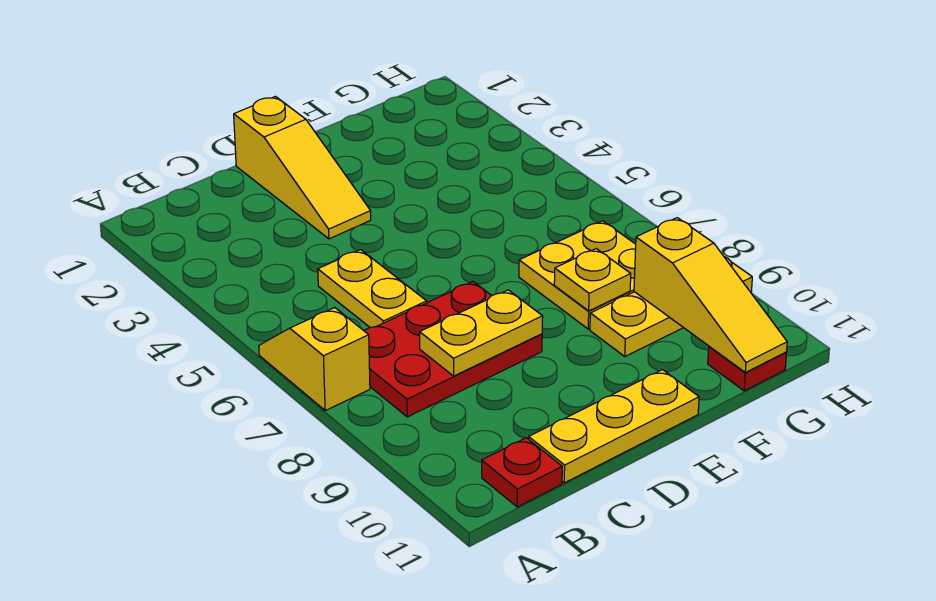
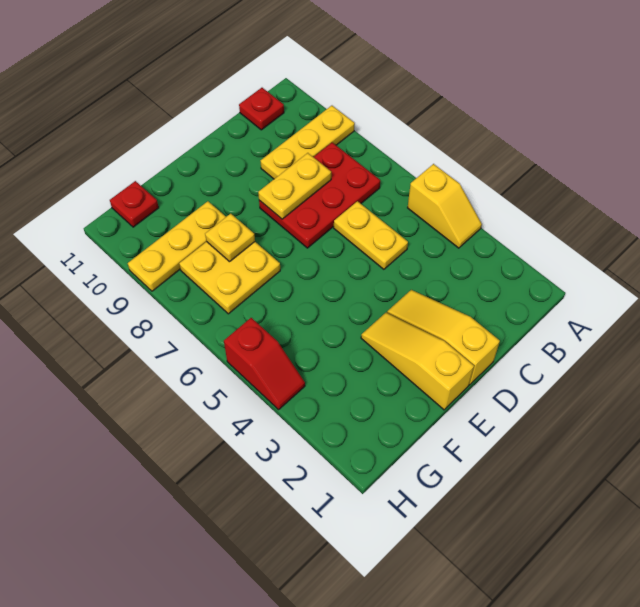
yellow 1x2 slope [259,308,370,410] -> yellow 1x2 slope moved to [408,164,482,248]
yellow 1x3 plate [529,370,699,483] -> yellow 1x3 plate moved to [261,106,355,179]
yellow 1x3 slope [634,218,787,372] -> yellow 1x3 slope moved to [361,313,474,410]
none -> red 1x2 slope [224,318,305,410]

